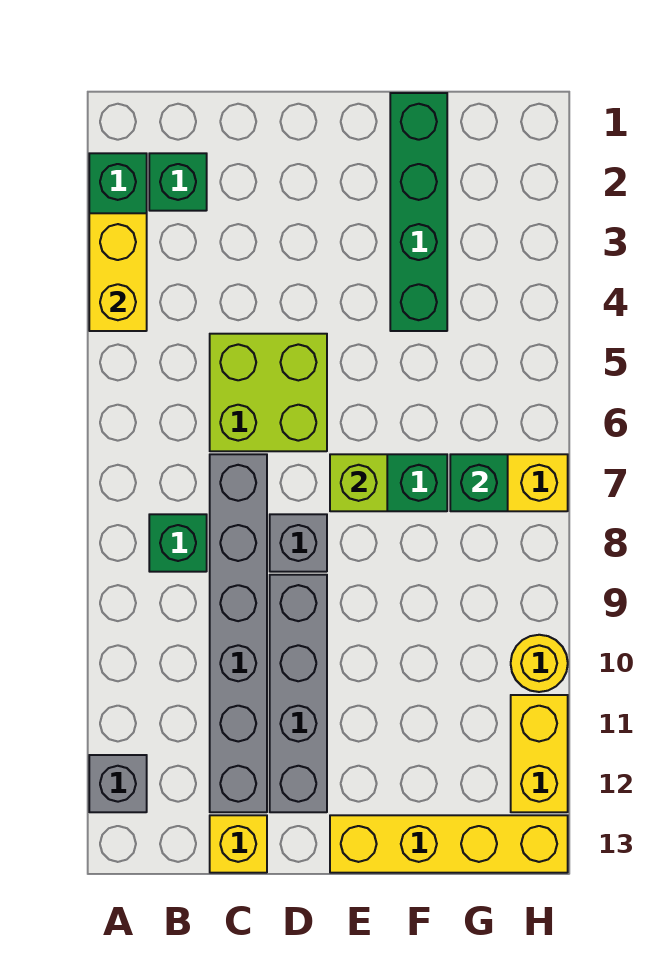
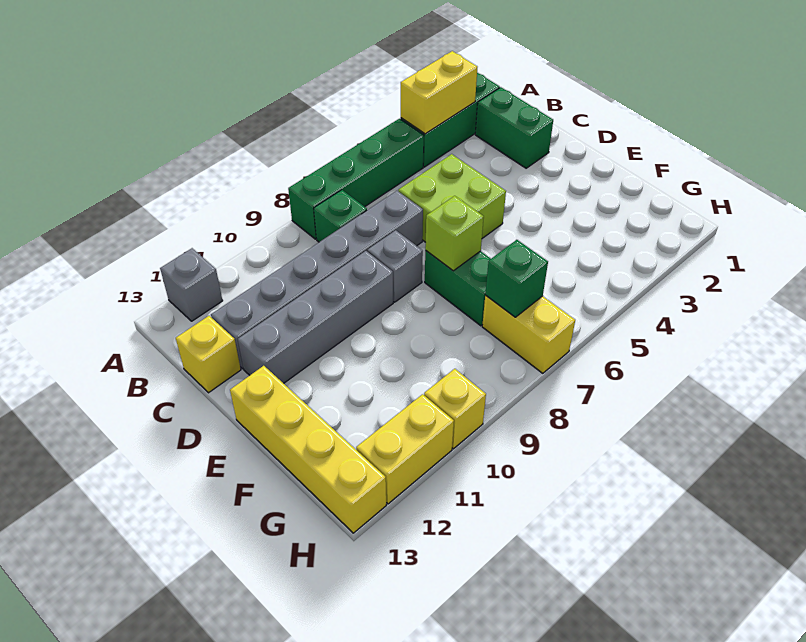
green 1x1 brick [149,153,207,211] -> green 1x2 brick [475,87,553,168]
green 1x4 brick [390,93,447,331] -> green 1x4 brick moved to [288,119,424,239]
yellow 1x1 round brick [511,635,568,692] -> yellow 1x1 brick [424,369,486,449]

